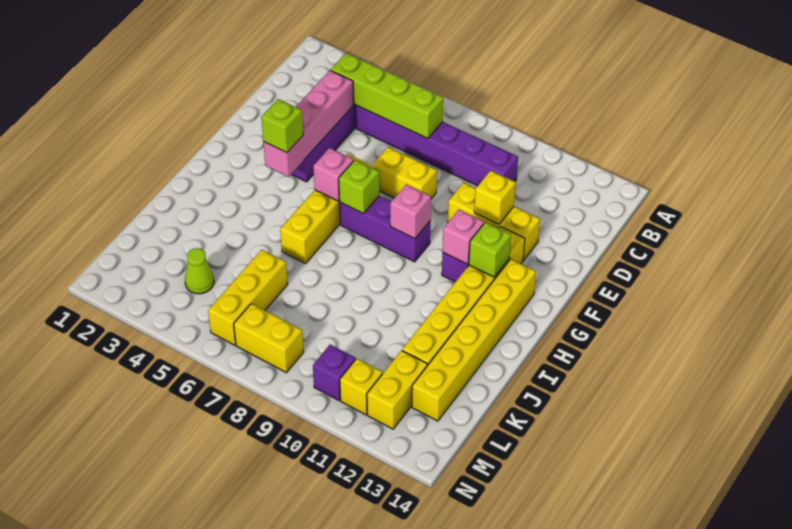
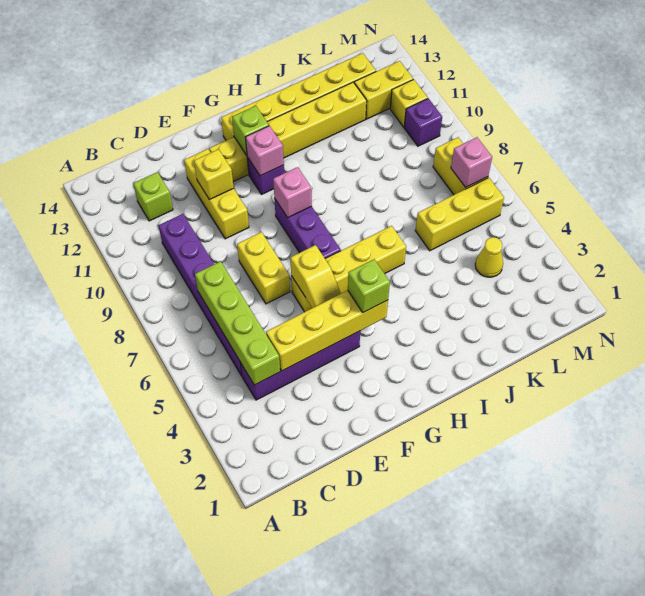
pink 1x4 brick [263,70,354,177] -> yellow 1x4 brick [266,290,388,371]
none -> yellow 1x2 slope [291,245,341,308]
pink 1x1 brick [313,148,354,201] -> pink 1x1 brick moved to [451,137,492,187]
lime 1x1 brick [339,160,379,213] -> lime 1x1 brick moved to [133,172,173,221]
lime 1x1 cone [185,248,214,294] -> yellow 1x1 cone [475,237,503,277]

